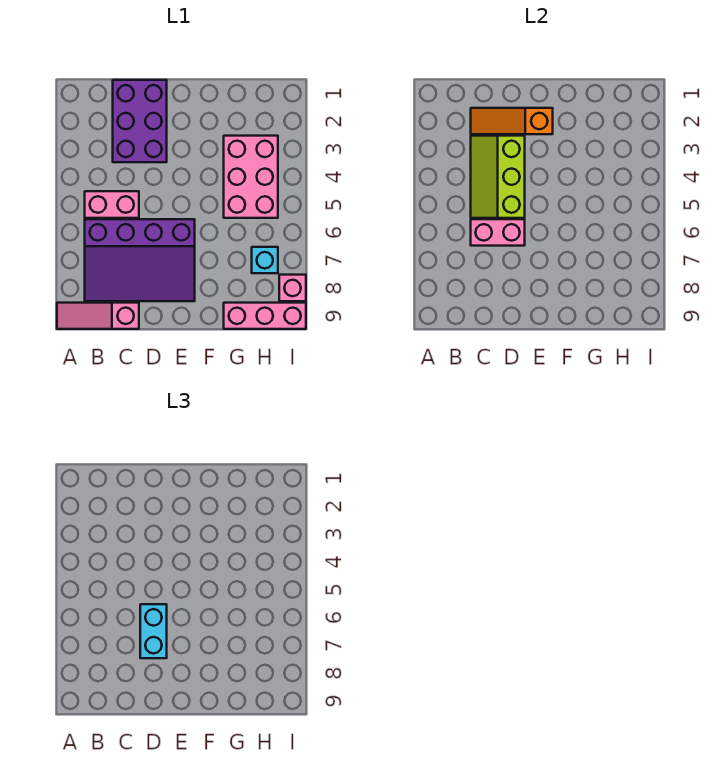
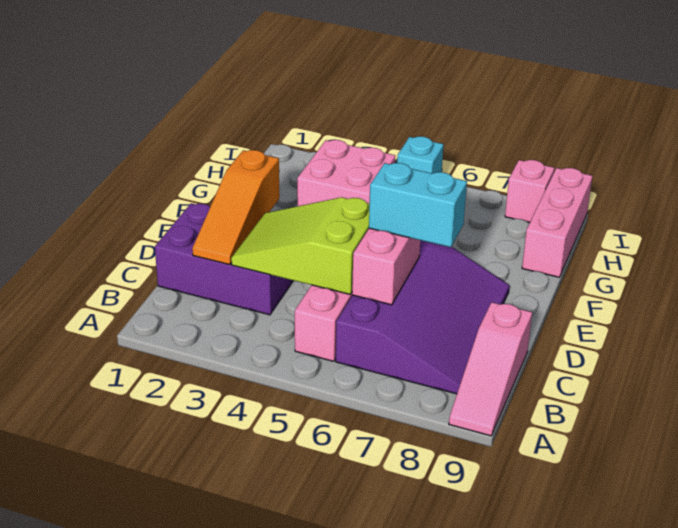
lime 2x3 slope [471,136,525,218] -> lime 2x3 slope turned to [231,197,370,294]
pink 2x3 brick [224,136,278,218] -> pink 2x2 brick [297,140,395,206]
cyan 1x1 brick [252,247,278,273] -> cyan 1x1 brick moved to [397,136,443,173]

